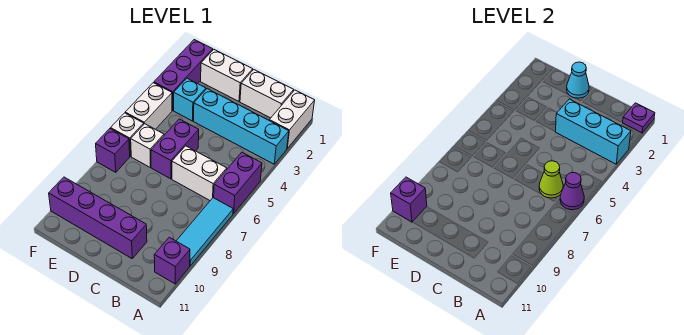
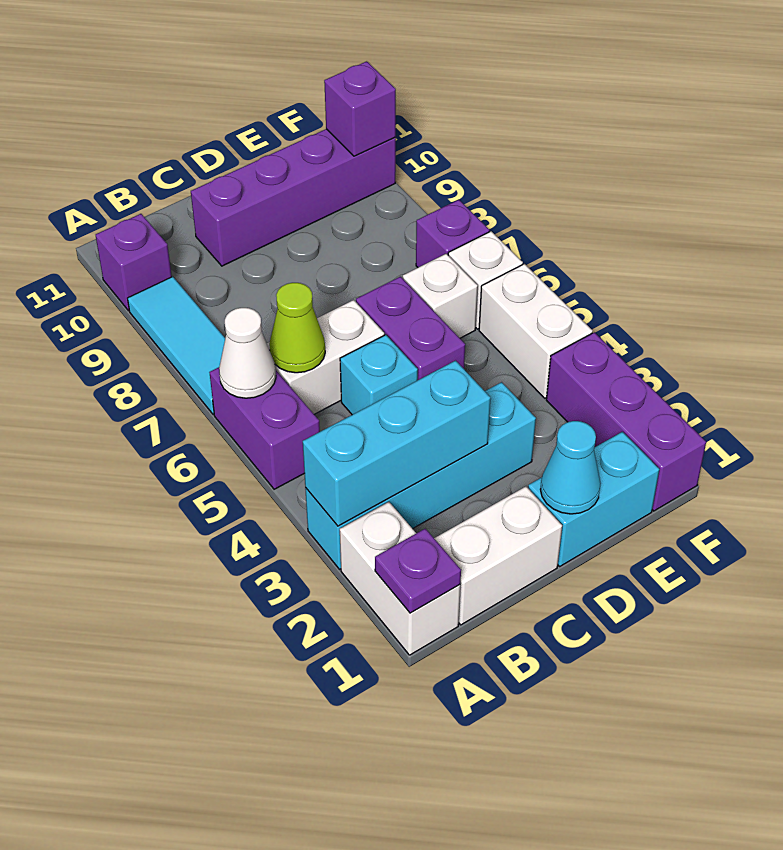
purple 1x1 cone [560,173,584,210] -> white 1x1 cone [219,308,276,398]
white 1x2 brick [201,50,253,101] -> cyan 1x2 brick [528,432,659,566]
cyan 1x1 brick [174,78,206,121] -> cyan 1x1 brick moved to [340,335,418,415]

